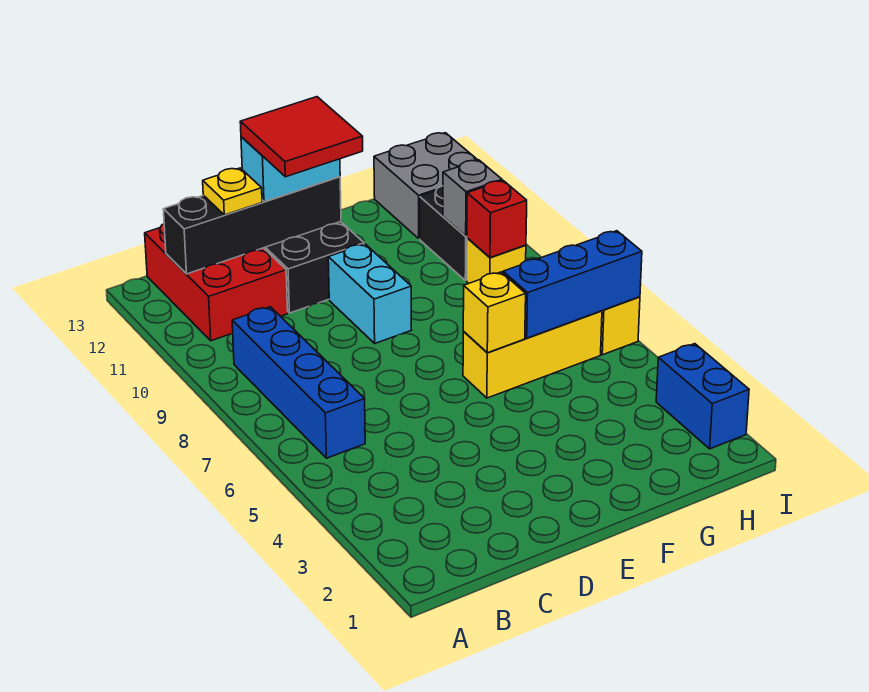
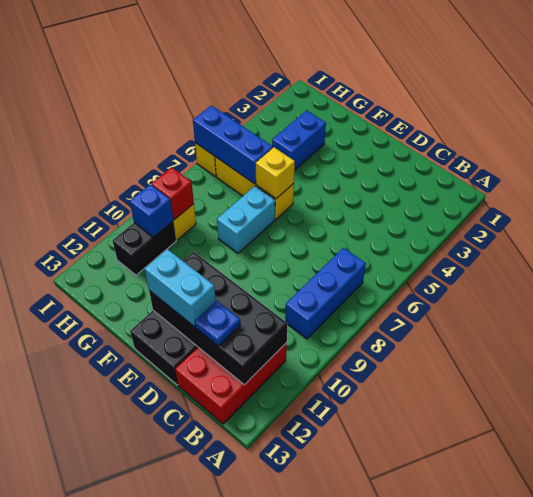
blue 1x4 brick [232,307,365,458] -> blue 1x3 brick [285,248,366,339]
black 1x4 brick [163,177,341,274] -> black 2x4 brick [149,252,287,385]
yellow 1x1 plate [203,168,262,215] -> blue 1x1 plate [195,301,240,346]
red 2x2 tile [240,97,363,177] -> none
cyan 1x2 brick [328,244,411,343] -> cyan 1x2 brick moved to [217,186,275,253]
grey 1x1 brick [443,160,502,236] -> blue 1x1 brick [130,184,173,237]
grey 2x2 brick [374,133,477,239] -> none
blue 1x2 brick [656,344,749,449] -> blue 1x2 brick moved to [272,110,326,170]

